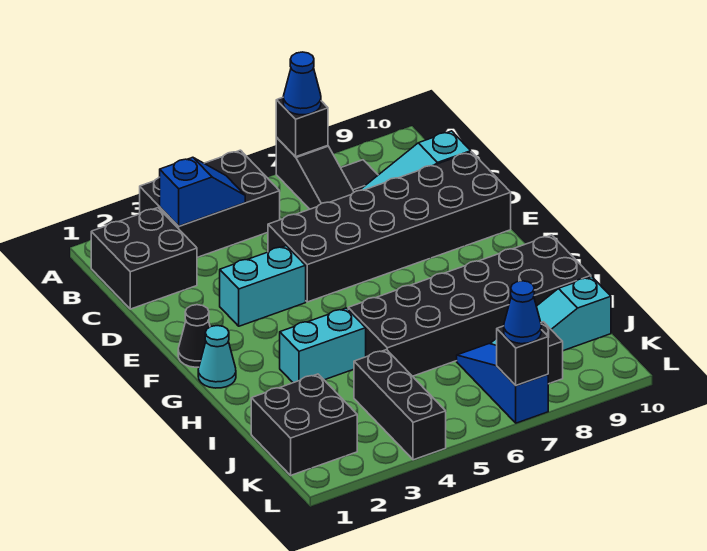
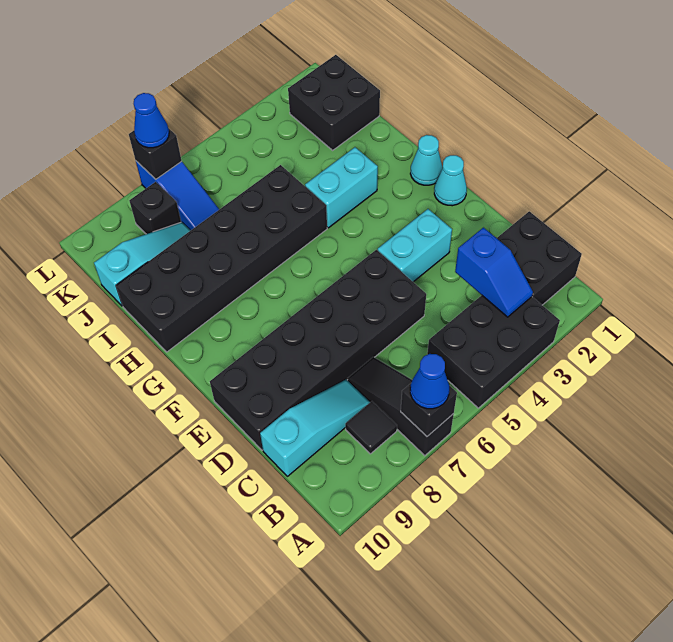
blue 1x2 slope [160,157,245,226] -> blue 1x2 slope turned to [455,228,533,317]
black 1x1 cone [178,305,210,367] -> cyan 1x1 cone [434,155,467,206]
black 1x3 brick [354,350,446,460] -> none

